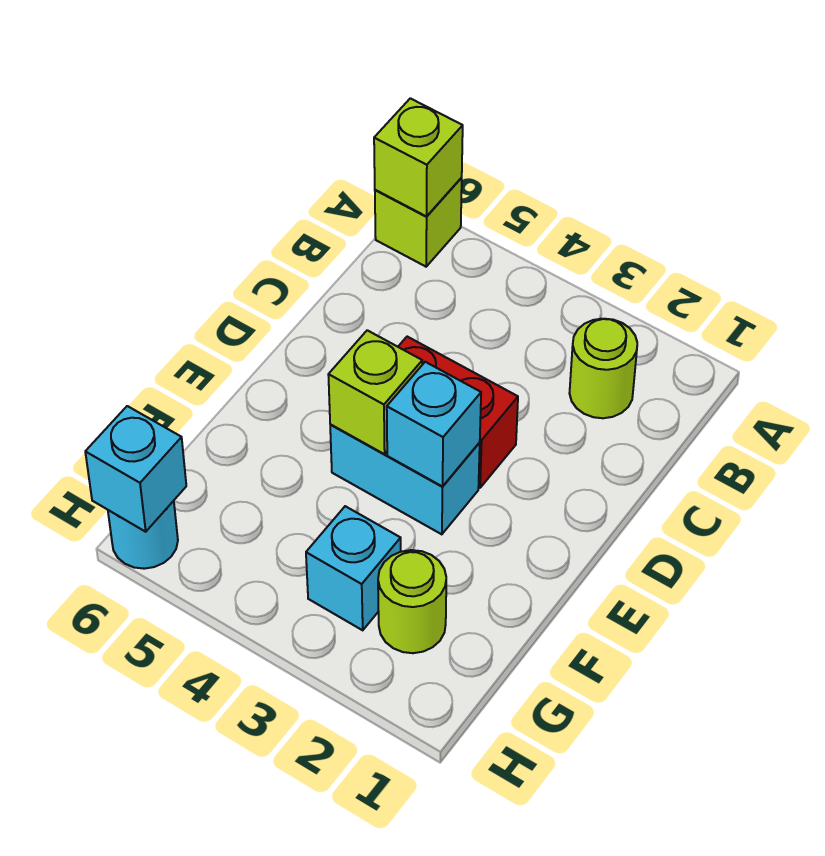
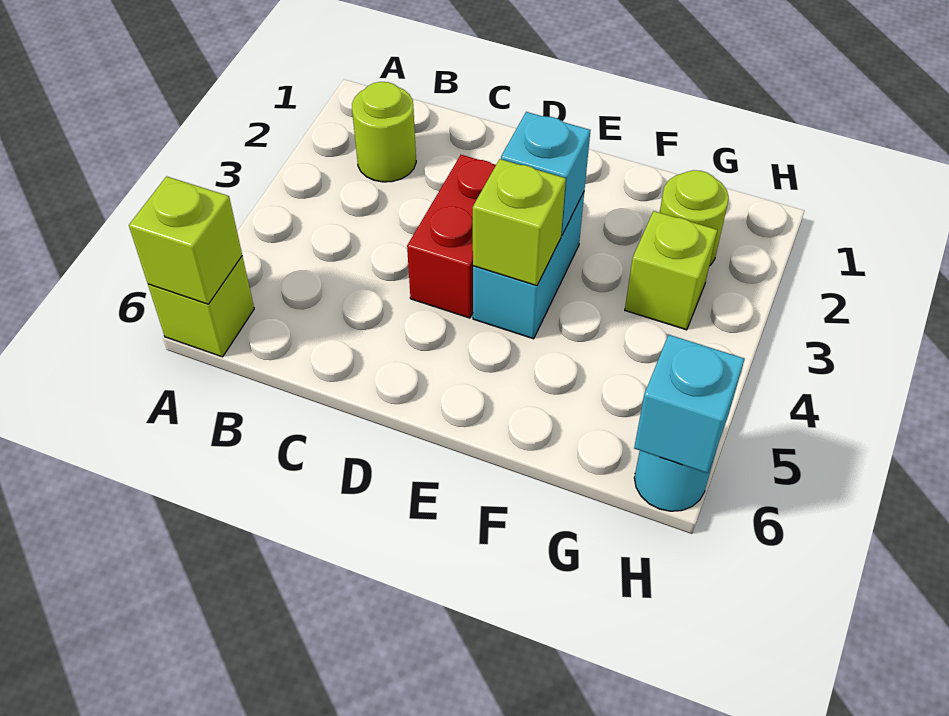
cyan 1x1 brick [306,506,401,630] -> lime 1x1 brick [625,211,717,330]

